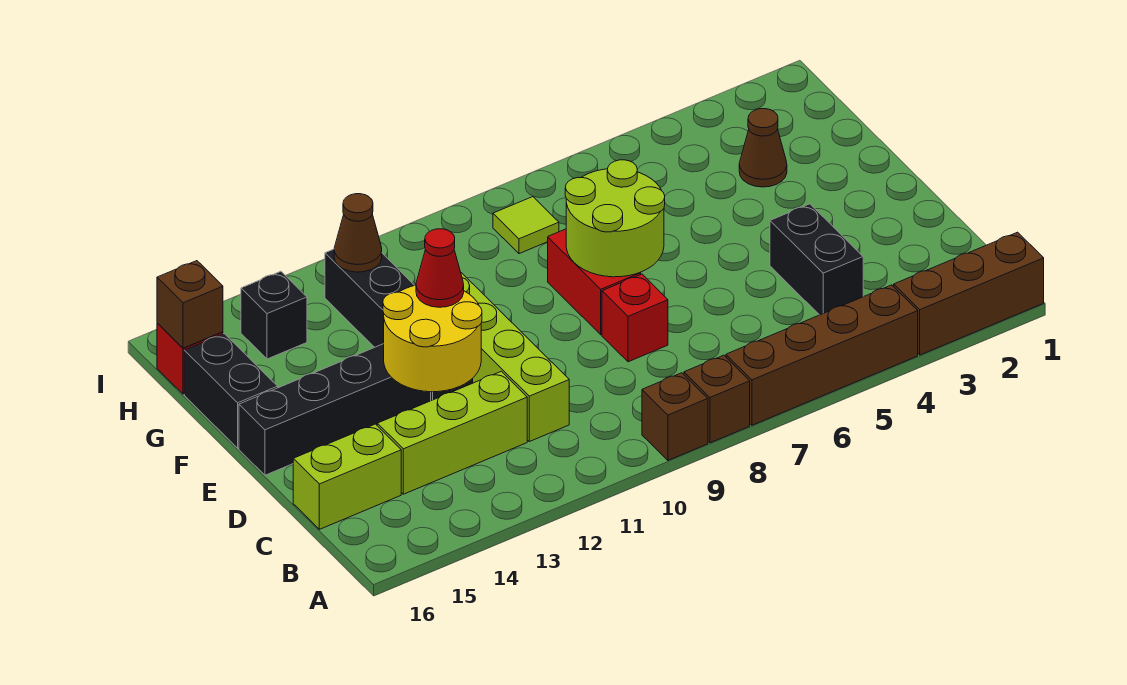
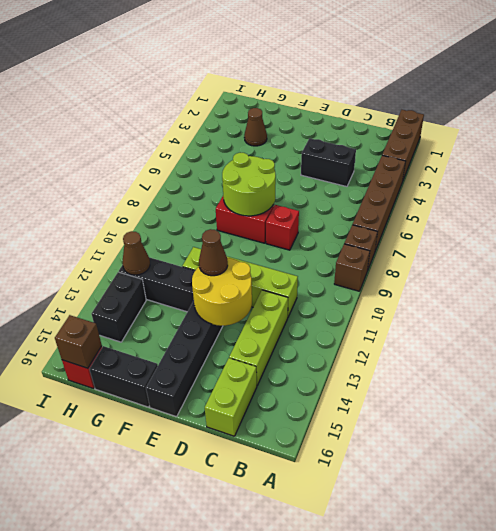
red 1x1 cone [416,229,464,307] -> brown 1x1 cone [199,229,228,276]
lime 1x1 tile [493,197,559,254] -> none
black 1x1 brick [241,271,307,359] -> black 1x2 brick [92,272,146,342]

